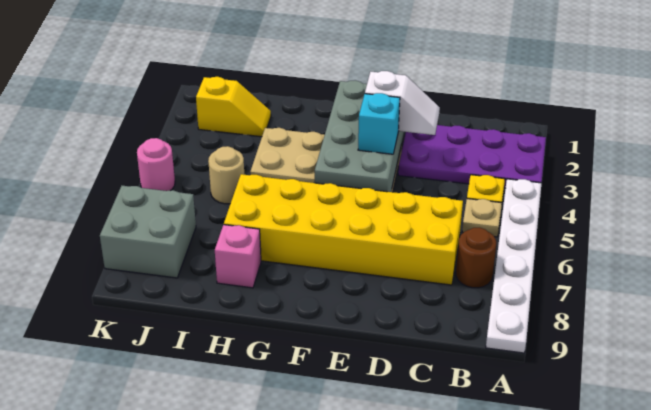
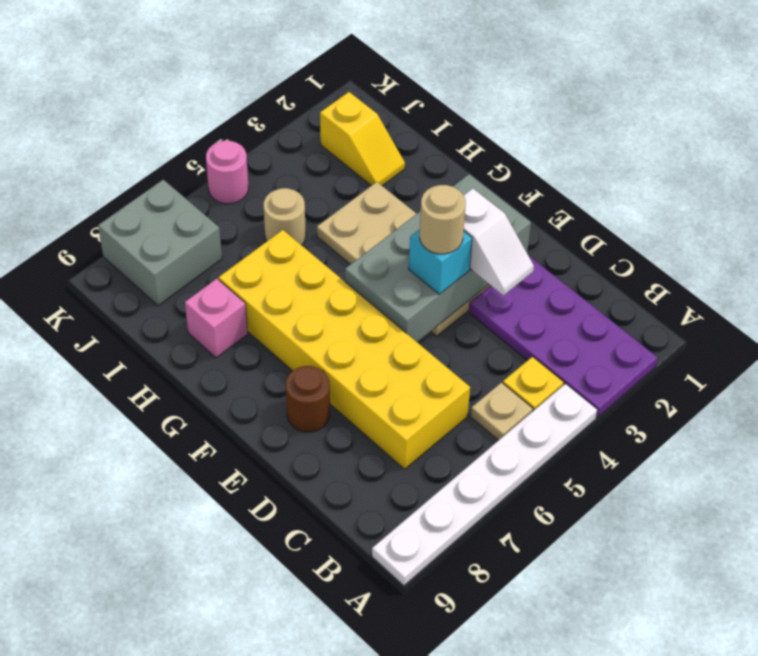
brown 1x1 round brick [456,228,496,288] -> brown 1x1 round brick moved to [286,366,330,432]
none -> tan 1x1 round brick [420,185,466,254]

